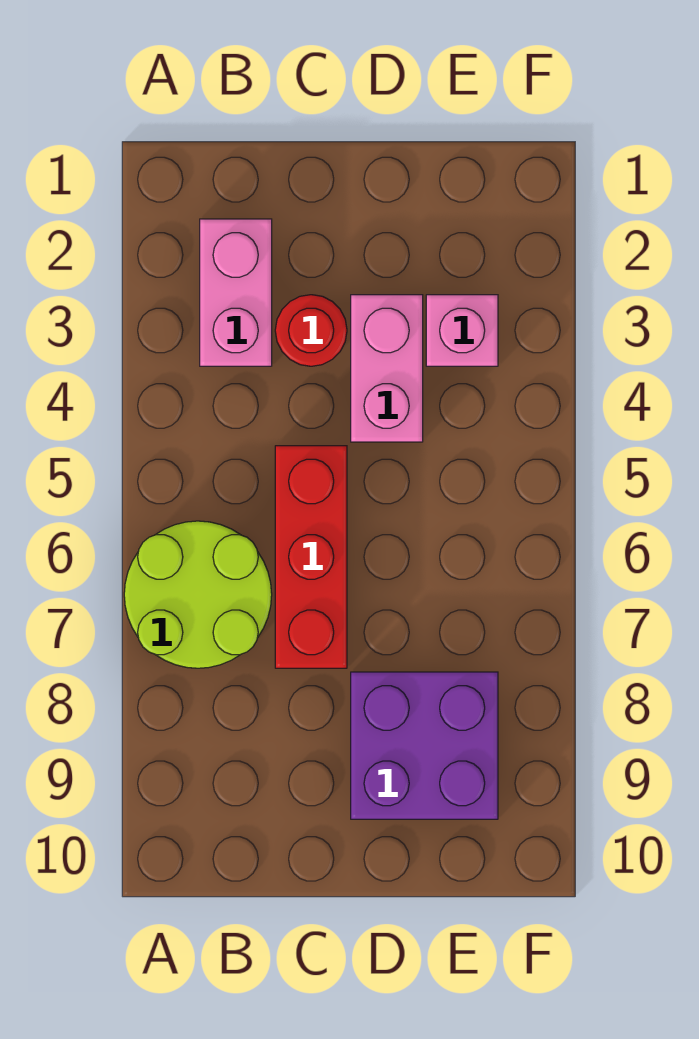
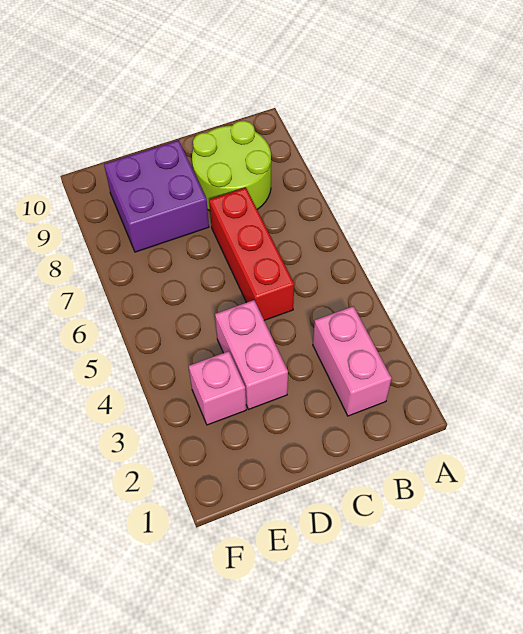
lime 2x2 round brick [124,521,272,668] -> lime 2x2 round brick moved to [192,121,271,211]
red 1x1 round brick [275,295,347,366] -> none

